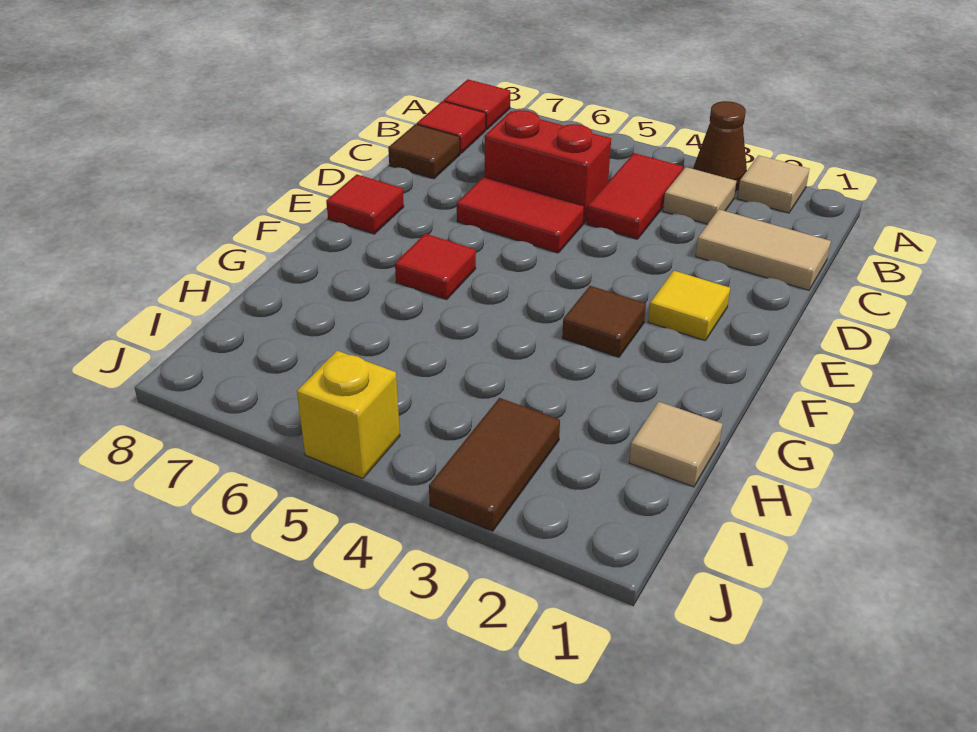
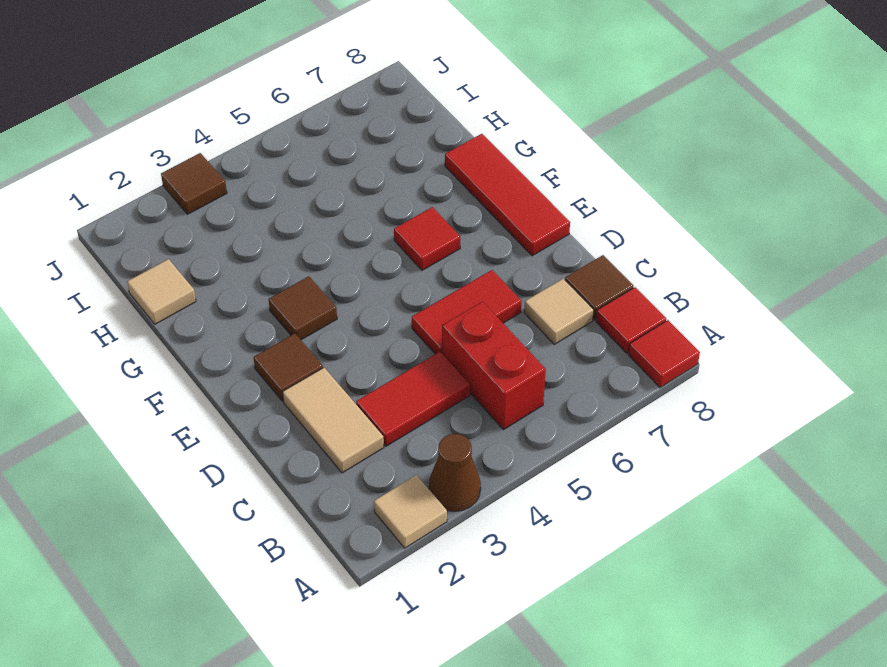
tan 1x1 tile [663,167,736,224] -> tan 1x1 tile moved to [524,278,594,344]
red 1x2 tile [587,153,683,239] -> red 1x2 tile turned to [356,352,470,446]
tan 1x2 tile [696,210,831,290] -> tan 1x2 tile turned to [283,368,384,473]
red 1x2 brick [485,110,611,223] -> red 1x2 brick turned to [442,302,546,430]
yellow 1x1 tile [648,271,730,341] -> brown 1x1 tile [254,333,323,401]
red 1x1 tile [326,174,404,234] -> red 1x3 tile [445,134,570,256]
brown 1x2 tile [429,398,560,531] -> brown 1x1 tile [161,153,227,214]
yellow 1x1 brick [297,351,400,478] -> none

